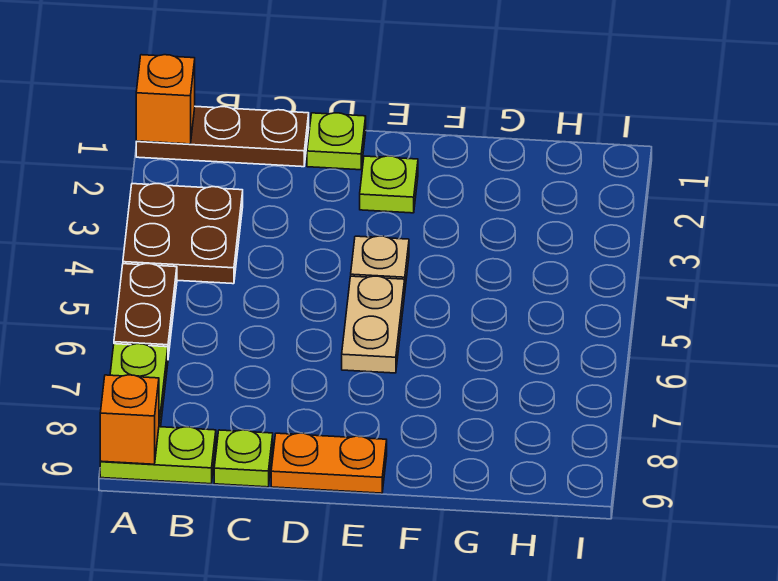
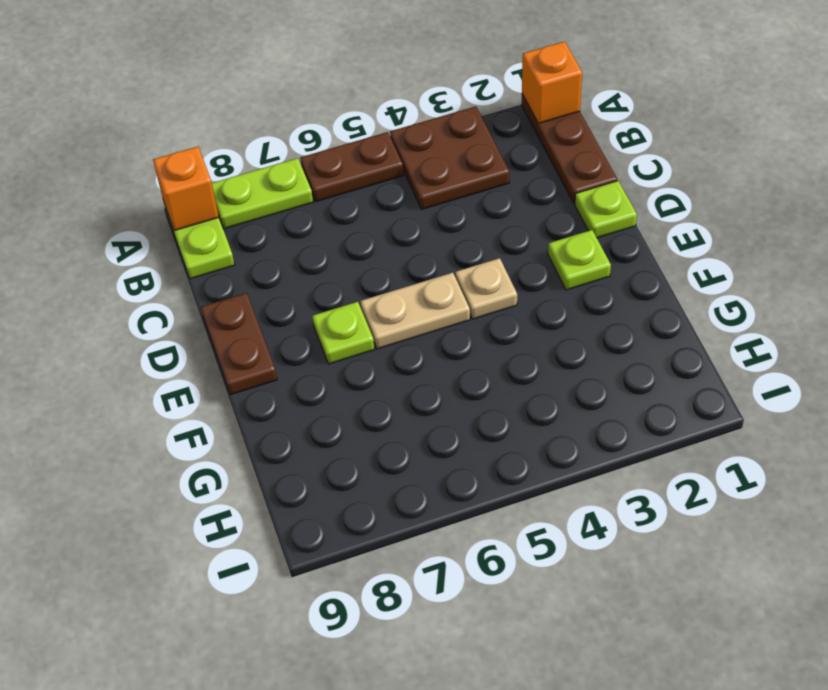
lime 1x1 plate [214,430,273,487] -> lime 1x1 plate moved to [312,302,375,364]
orange 1x2 plate [271,433,387,493] -> brown 1x2 plate [201,293,277,395]

